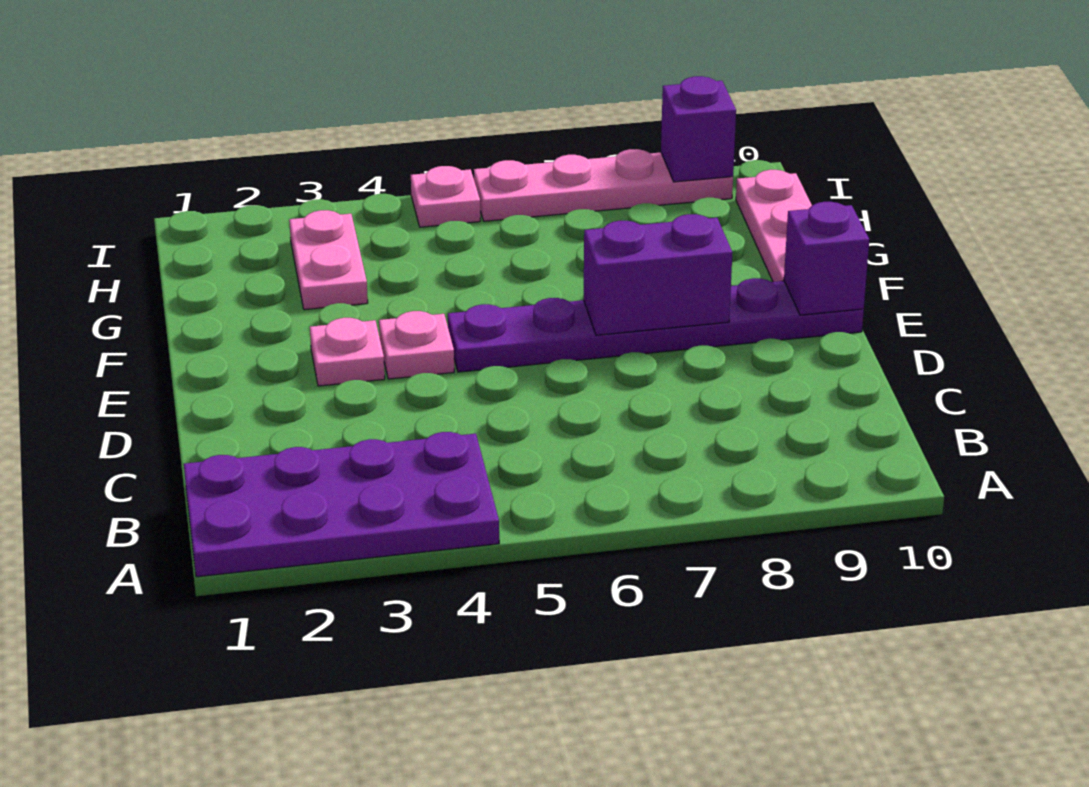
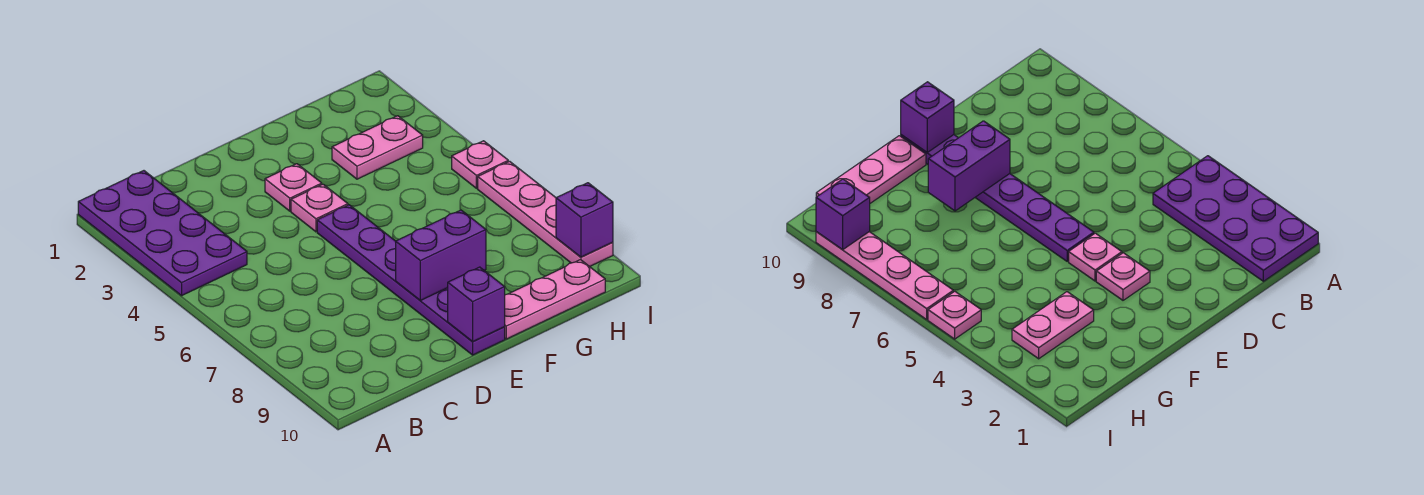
purple 1x2 brick [584,214,732,335] -> purple 1x2 brick turned to [396,210,486,300]

